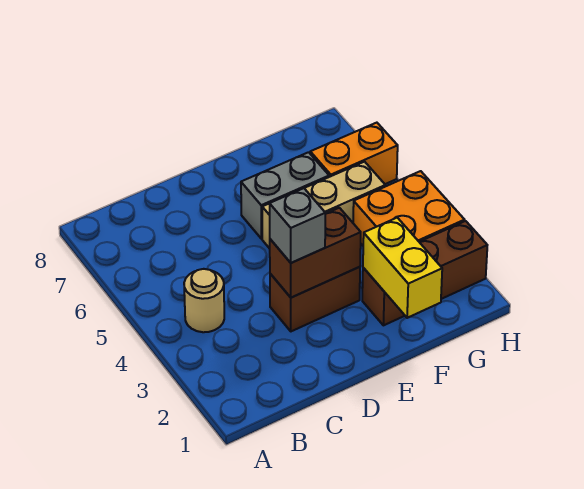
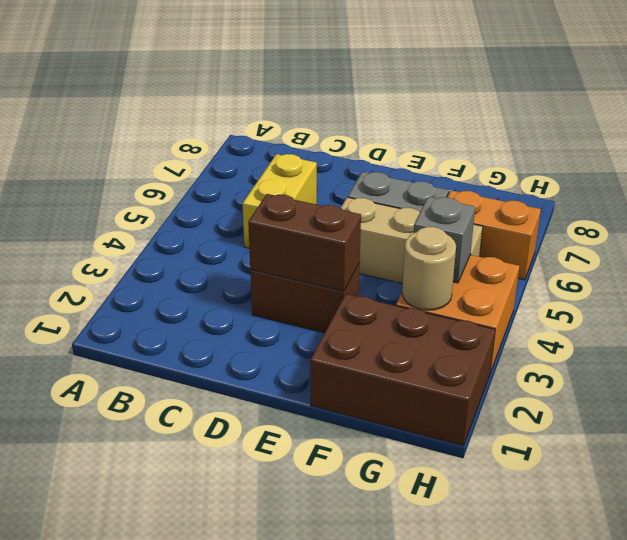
tan 1x1 round brick [184,269,224,332] -> tan 1x1 round brick moved to [402,227,456,310]
grey 1x1 brick [269,188,325,263] -> grey 1x1 brick moved to [414,197,475,283]
yellow 1x2 brick [363,218,442,318] -> yellow 1x2 brick moved to [243,154,317,248]
brown 1x3 brick [362,221,487,325] -> brown 2x3 brick [311,294,495,446]

